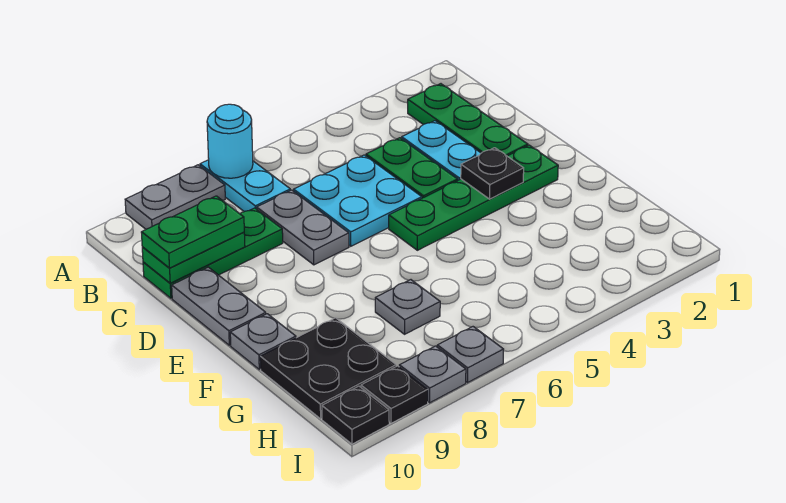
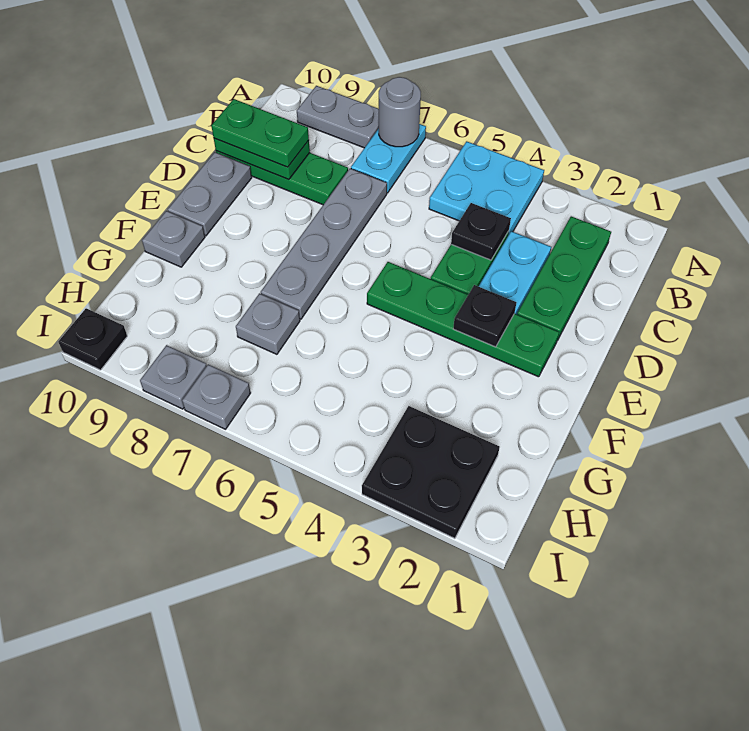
cyan 1x1 round brick [207,104,253,178] -> grey 1x1 round brick [379,77,421,147]
cyan 2x2 plate [294,155,422,246] -> cyan 2x2 plate moved to [429,141,544,235]
grey 1x2 plate [257,190,349,265] -> grey 1x4 plate [261,169,387,319]
black 2x2 plate [260,318,396,419] -> black 2x2 plate moved to [362,406,500,538]
black 1x1 plate [361,366,428,423] -> black 1x1 plate moved to [451,203,511,260]

